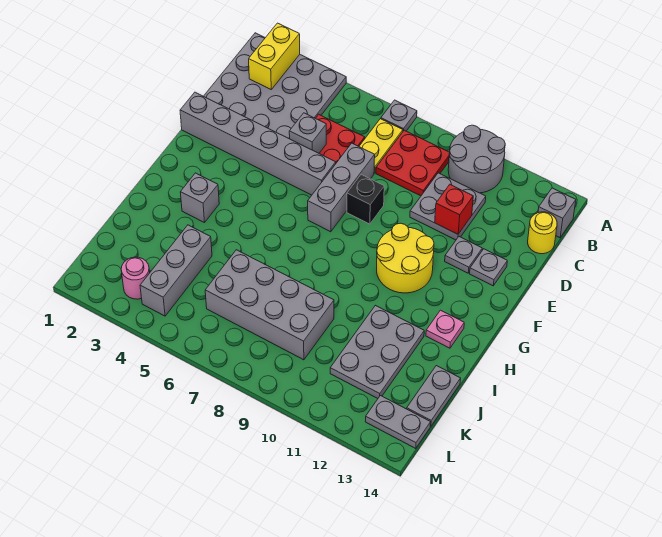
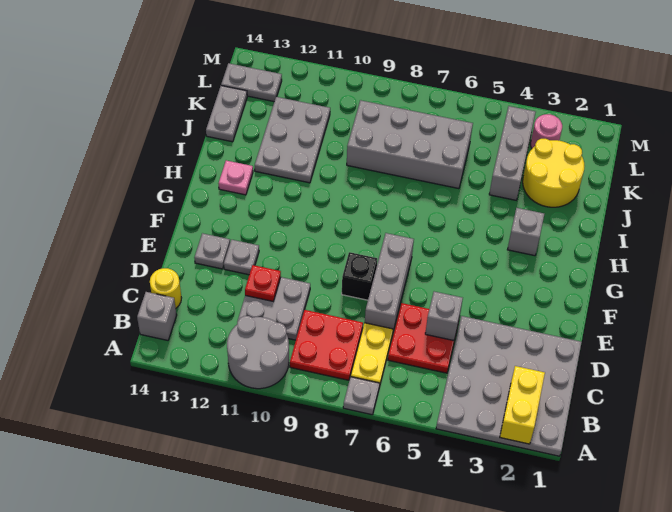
red 1x1 brick [435,185,473,234] -> red 1x1 plate [245,265,281,301]
grey 1x6 brick [180,92,336,195] -> none
yellow 2x2 round brick [377,223,434,293] -> yellow 2x2 round brick moved to [523,139,584,207]

